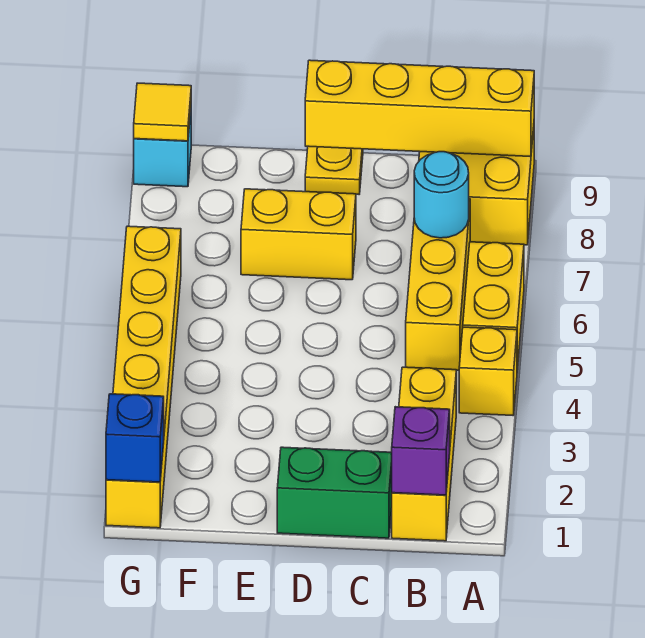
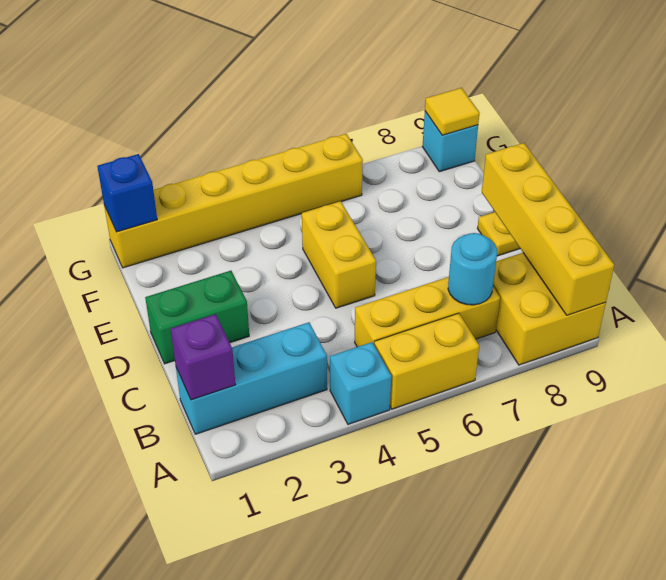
yellow 1x1 brick [459,327,517,415] -> cyan 1x1 brick [330,342,391,424]
yellow 1x3 brick [392,367,456,541] -> cyan 1x3 brick [176,322,327,434]
green 1x2 brick [277,447,392,538] -> green 1x2 brick turned to [145,271,249,364]
yellow 1x2 brick [241,189,356,280] -> yellow 1x2 brick moved to [302,201,376,308]

